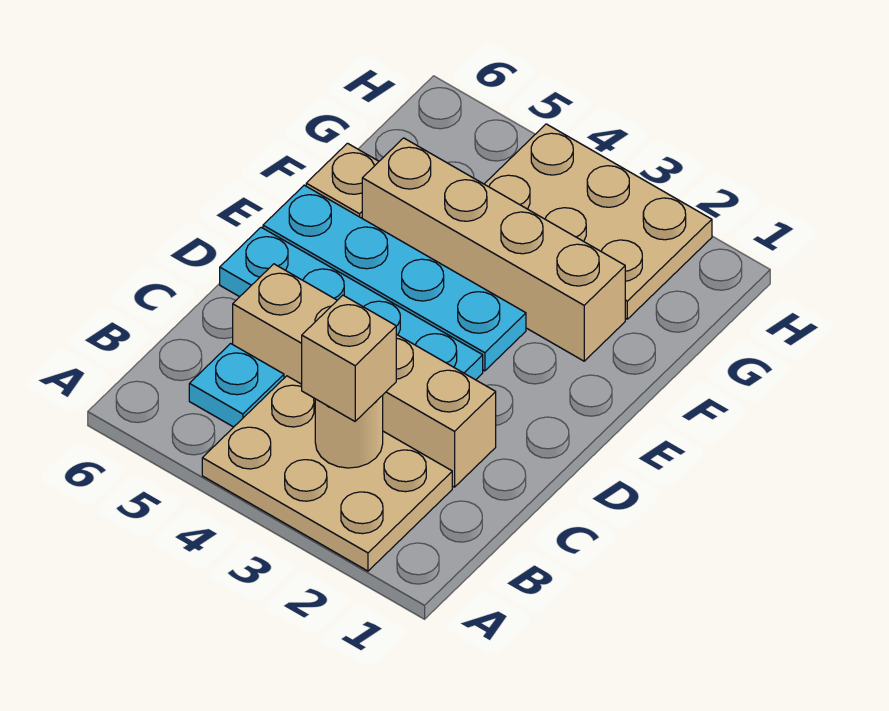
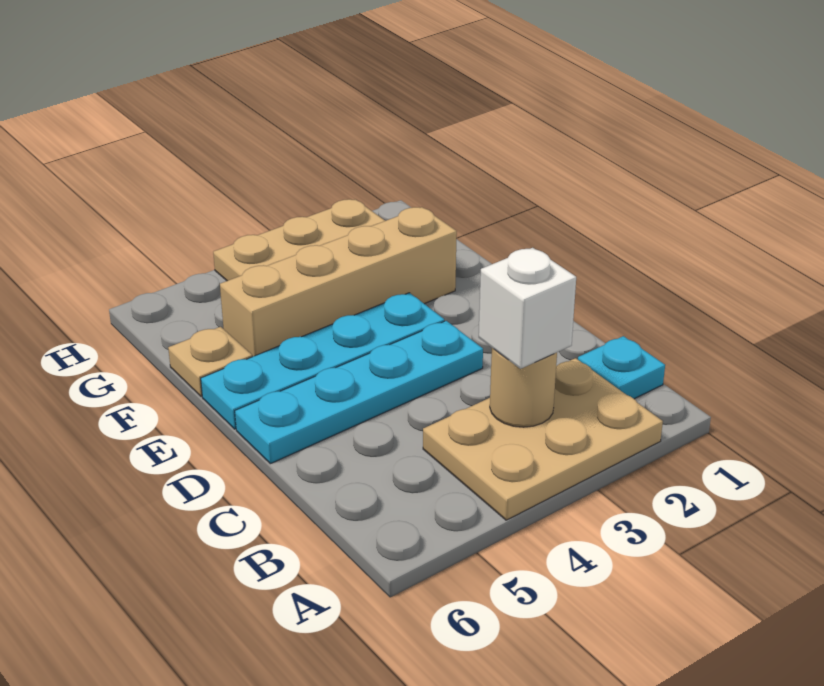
tan 1x1 brick [302,295,396,421] -> white 1x1 brick [479,248,576,369]
cyan 1x1 plate [189,344,284,427] -> cyan 1x1 plate moved to [578,336,665,399]
tan 1x4 brick [233,264,496,487] -> none

